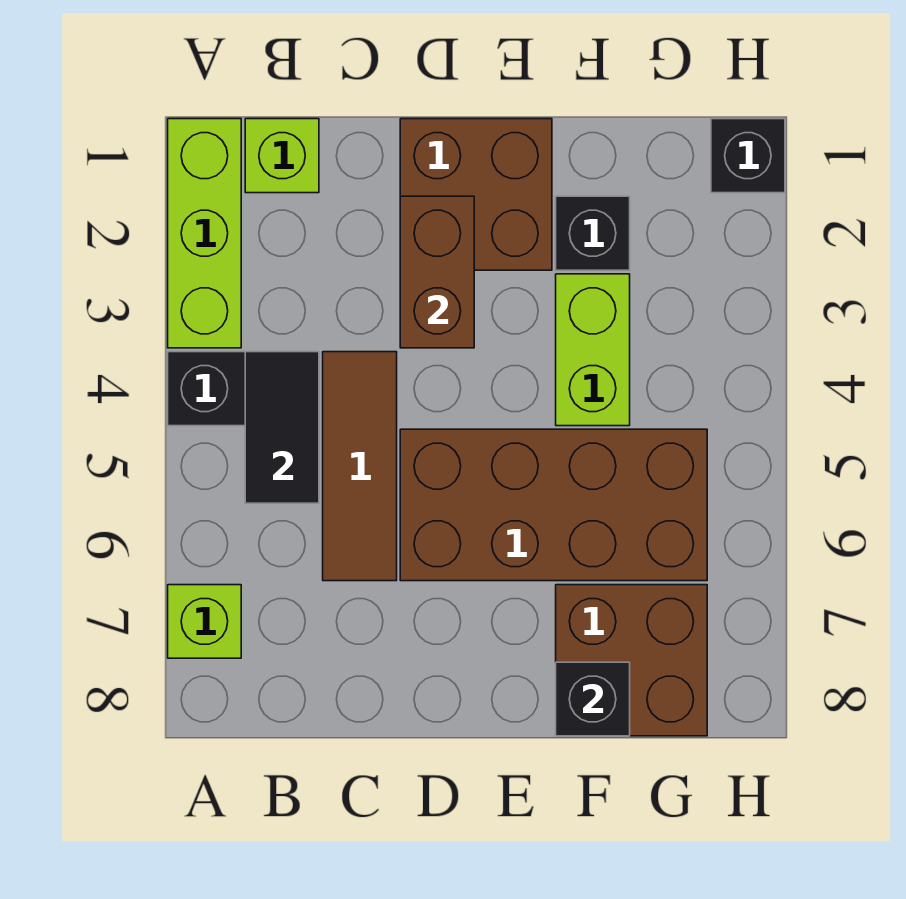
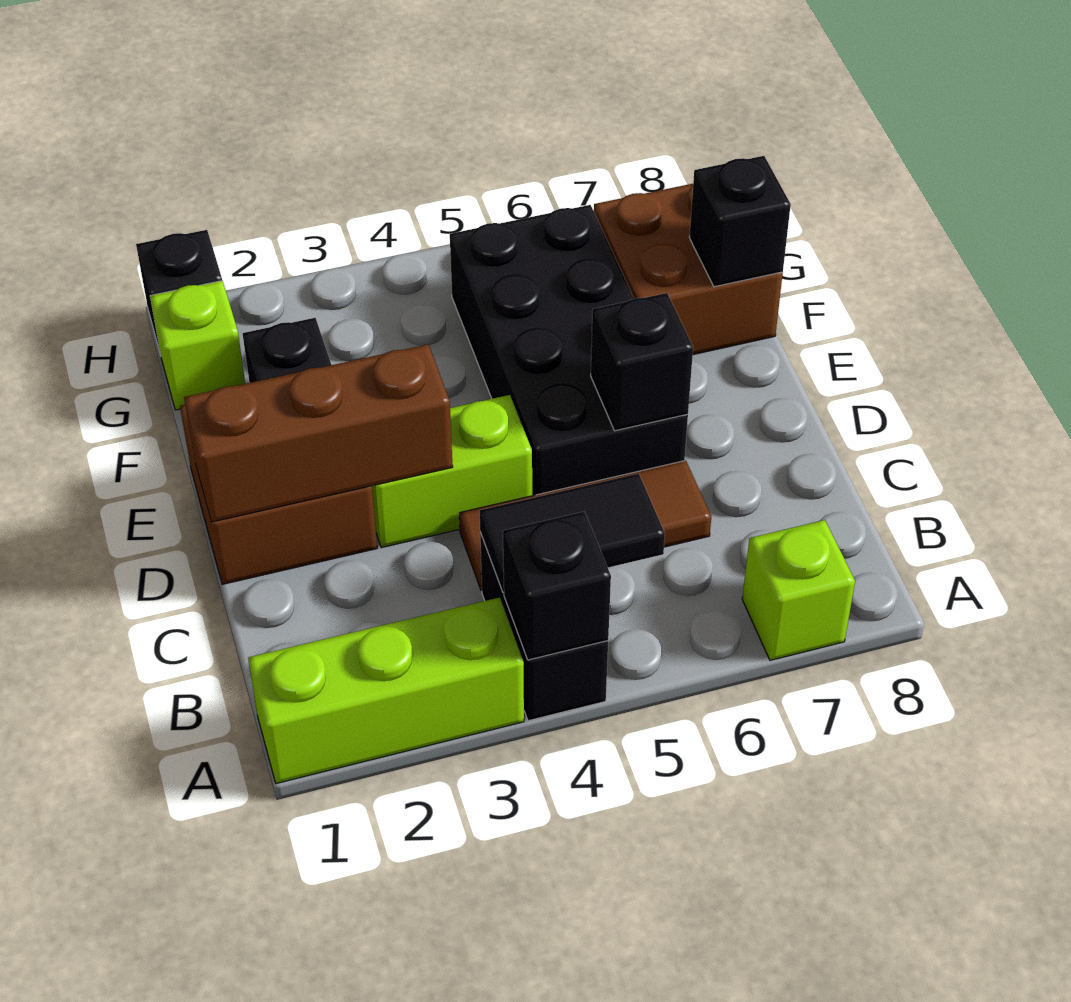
none -> black 1x1 brick [503,512,611,660]
lime 1x1 brick [245,119,319,193] -> lime 1x1 brick moved to [150,281,245,410]
brown 1x2 brick [400,196,474,348] -> brown 1x3 brick [184,344,453,522]
brown 2x4 brick [400,429,707,581] -> black 2x4 brick [450,205,688,496]
none -> black 1x1 brick [591,293,693,431]
lime 1x2 brick [556,274,630,426] -> lime 1x2 brick moved to [372,395,532,548]

